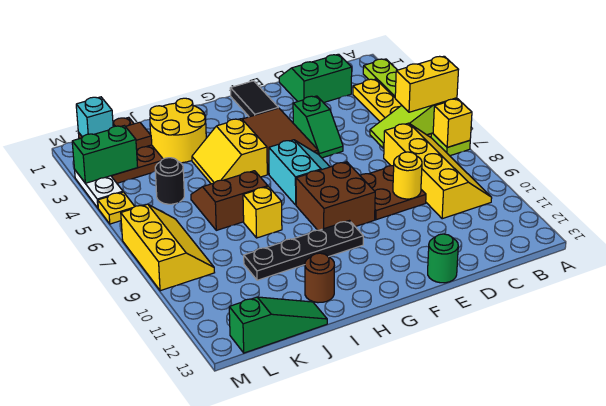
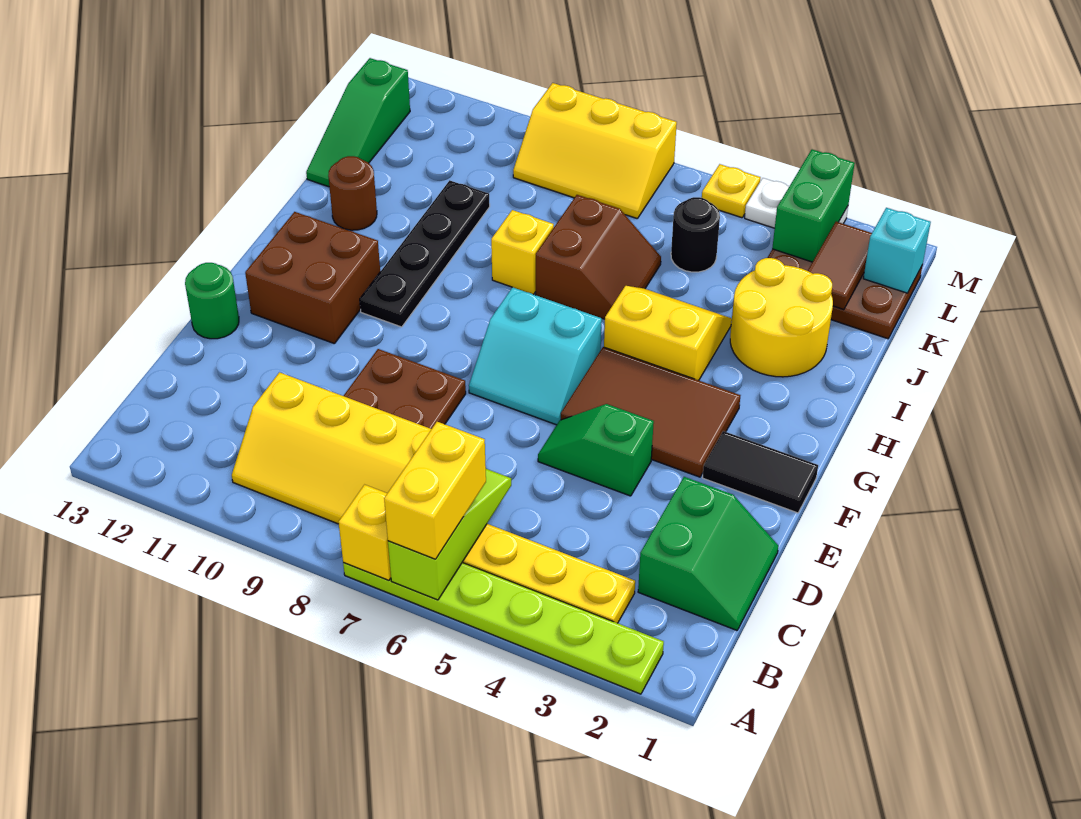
yellow 1x1 round brick [393,152,422,199] -> none
brown 2x2 brick [296,162,375,230] -> brown 2x2 brick moved to [245,212,380,343]

